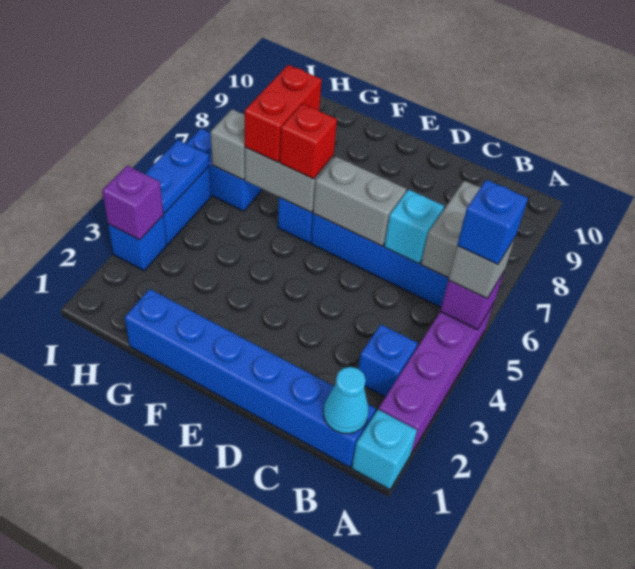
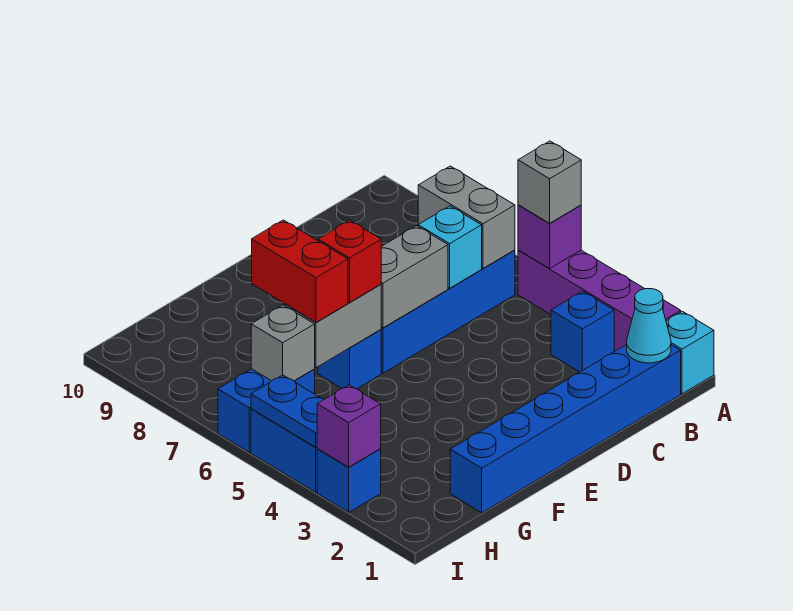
blue 1x1 brick [457,180,528,264] -> none

